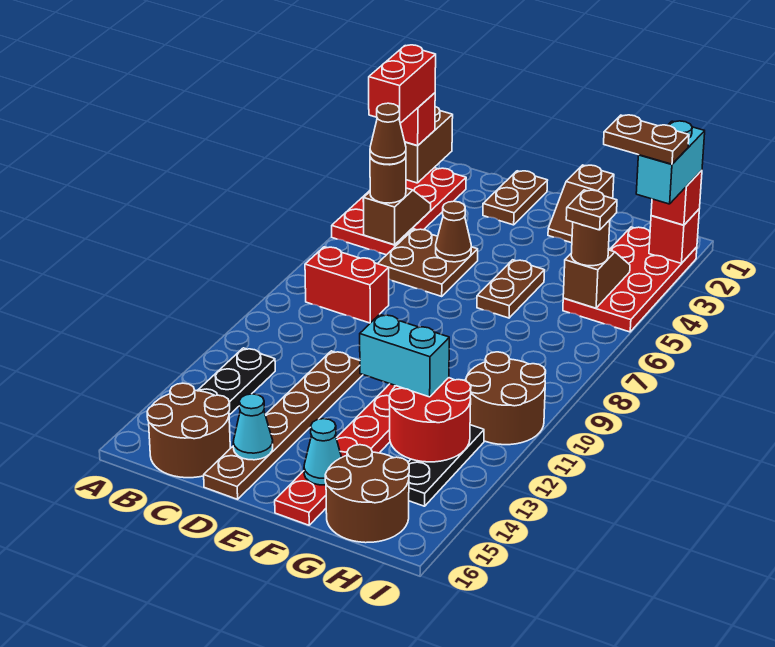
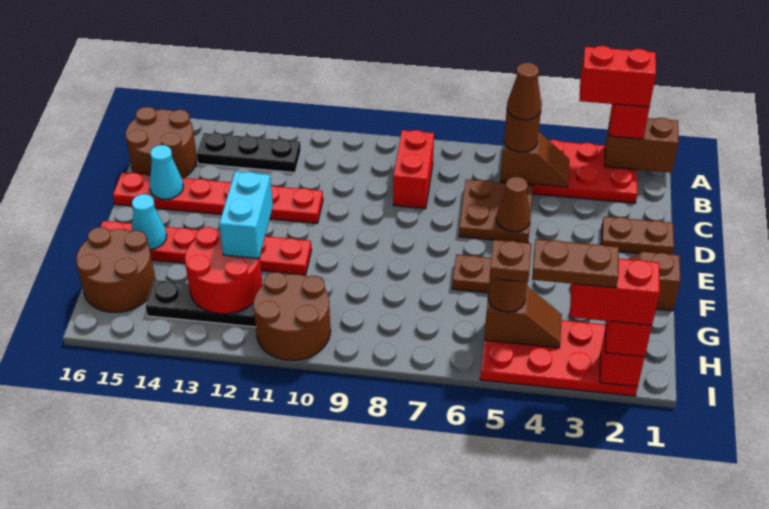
brown 1x6 plate [204,351,363,499] -> red 1x6 plate [113,172,323,223]
brown 1x2 plate [604,115,689,164] -> brown 1x2 plate turned to [532,239,619,288]
cyan 1x2 brick [636,121,705,204] -> red 1x2 brick [570,259,660,325]

